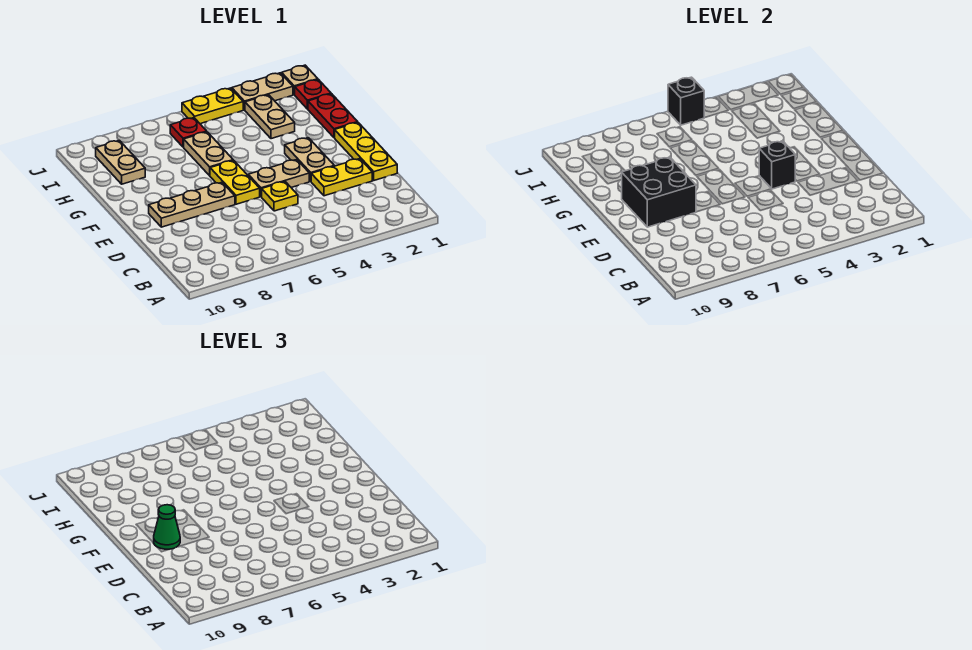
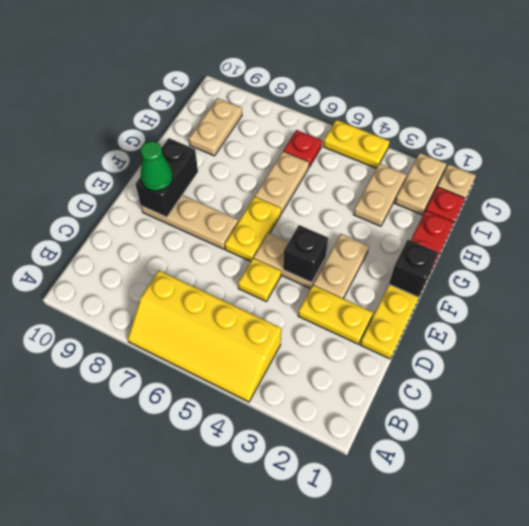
none -> yellow 2x4 slope [128,271,281,402]
black 2x2 brick [622,157,696,227] -> black 1x2 brick [135,138,198,217]
tan 1x2 plate [232,73,293,110] -> tan 1x2 plate turned to [395,153,447,215]
black 1x1 brick [668,77,704,125] -> black 1x1 brick moved to [389,240,438,297]

